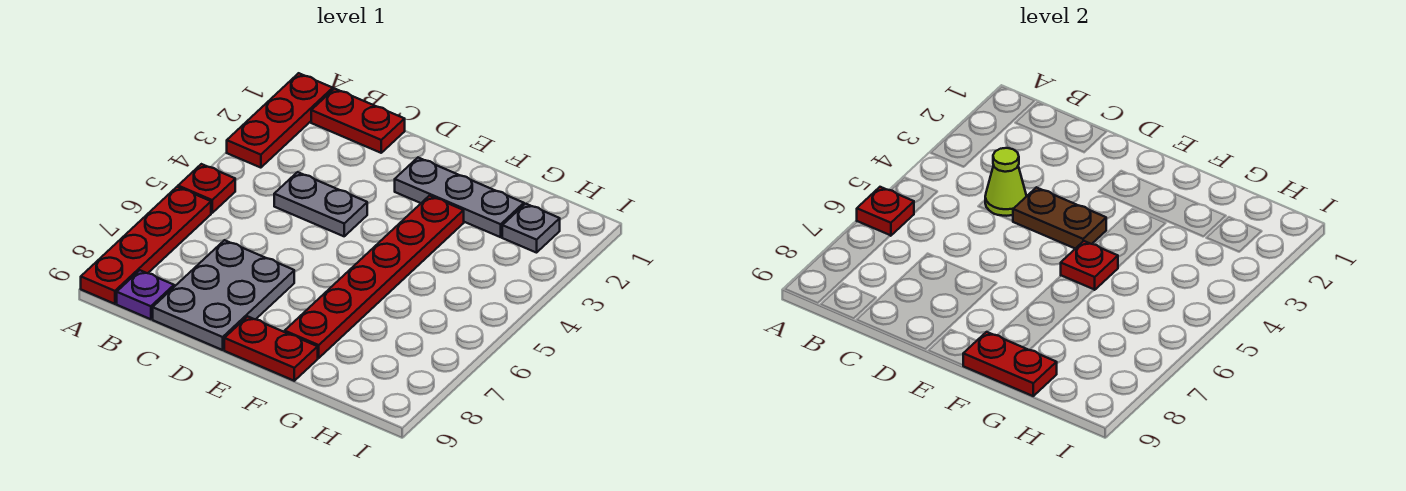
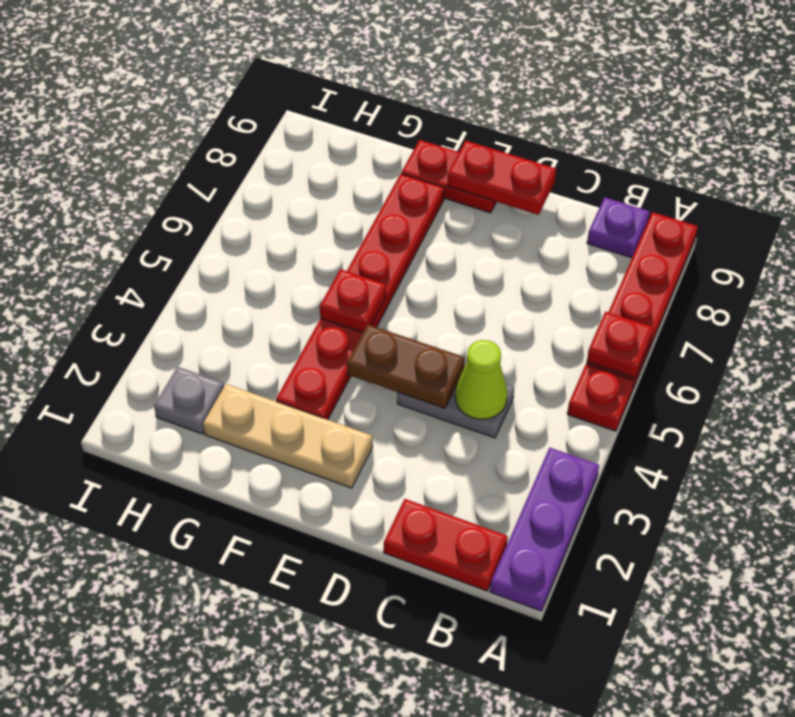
red 1x3 plate [227,73,333,168] -> purple 1x3 plate [490,448,599,611]
grey 2x3 plate [153,240,294,350] -> none
grey 1x3 plate [395,157,524,237] -> tan 1x3 plate [203,384,373,488]
red 1x2 plate [963,332,1057,396] -> red 1x2 plate moved to [447,141,556,215]

